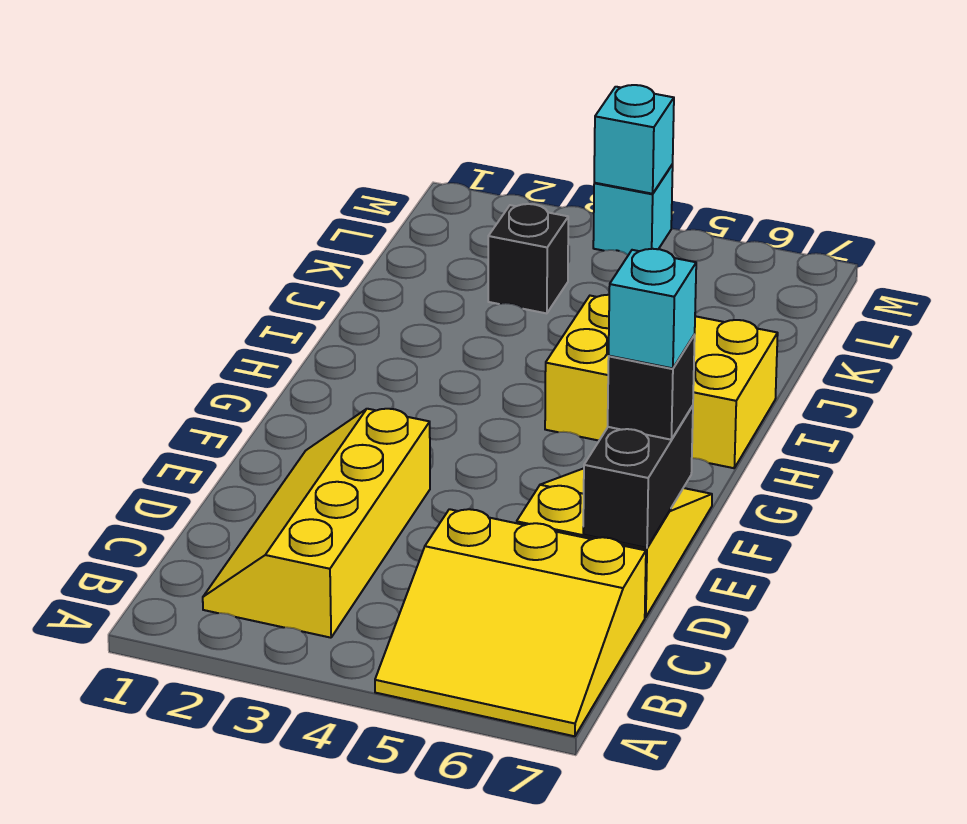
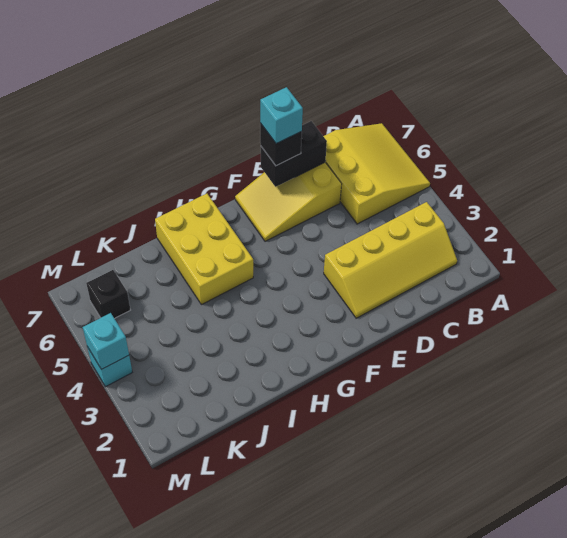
black 1x1 brick [488,204,568,313] -> black 1x1 brick moved to [86,270,130,318]

